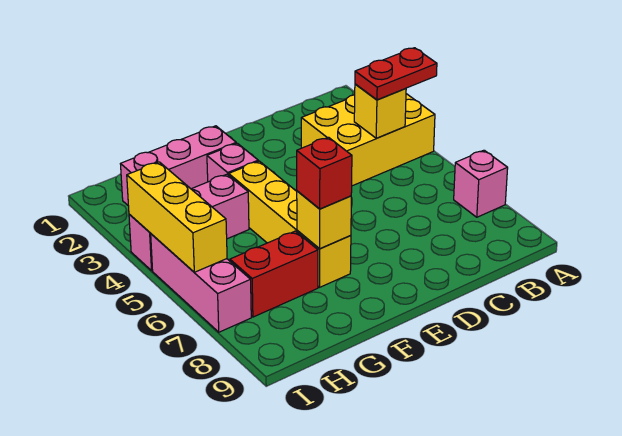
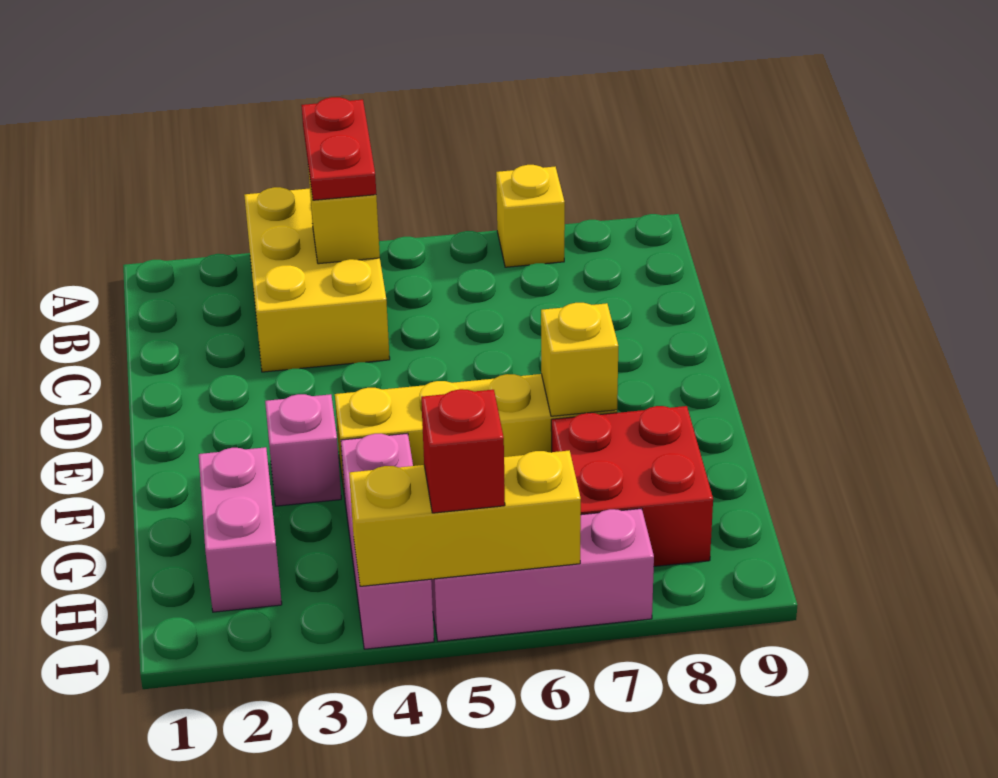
pink 1x1 brick [454,150,508,217] -> yellow 1x1 brick [496,165,565,267]
pink 1x3 brick [121,126,236,205] -> pink 1x2 brick [199,447,282,612]
red 1x1 brick [297,137,352,209] -> red 1x1 brick moved to [421,389,505,513]
red 1x2 brick [230,231,318,317] -> red 2x2 brick [551,406,713,566]

